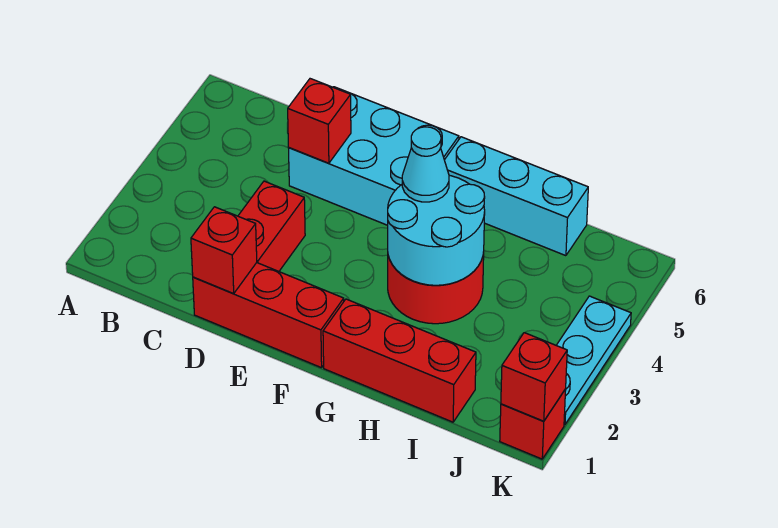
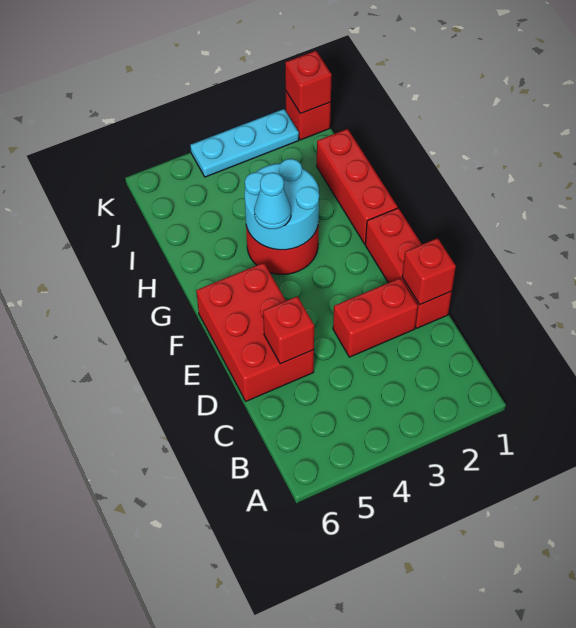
cyan 2x3 brick [289,87,459,225] -> red 2x3 brick [196,263,314,401]
cyan 1x3 brick [445,137,588,256] -> none

